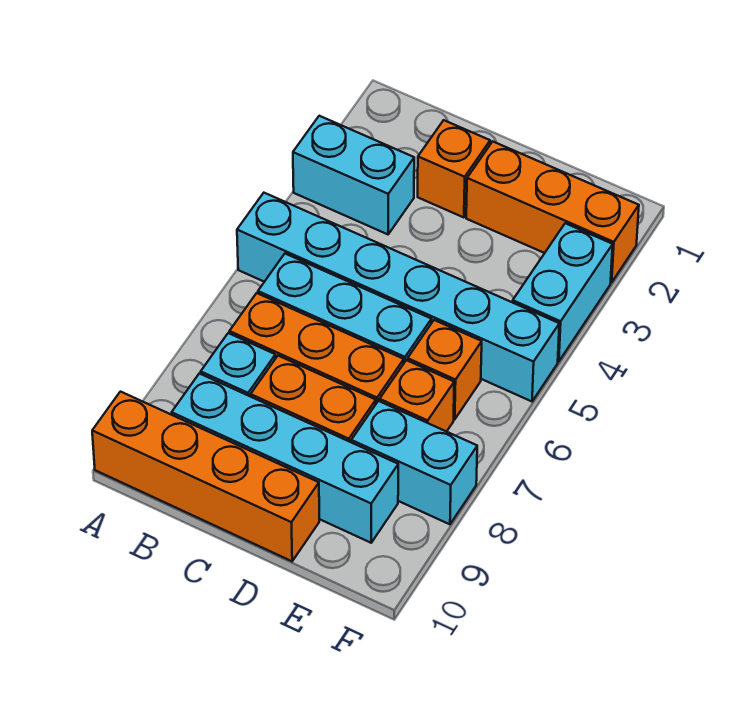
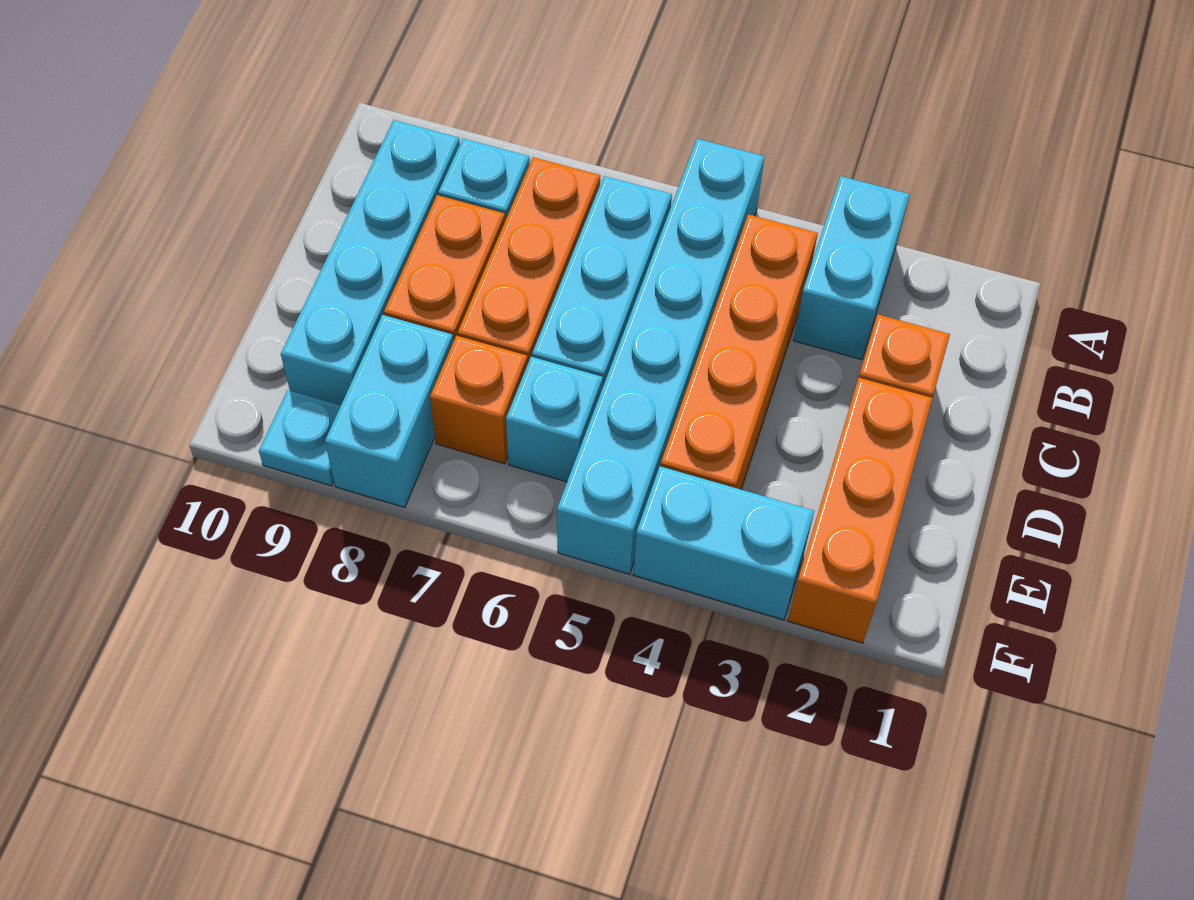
orange 1x4 brick [92,392,319,561] -> orange 1x4 brick moved to [660,214,818,489]
orange 1x1 brick [408,320,482,419] -> cyan 1x1 brick [506,357,603,482]
none -> cyan 1x1 plate [259,390,341,486]

